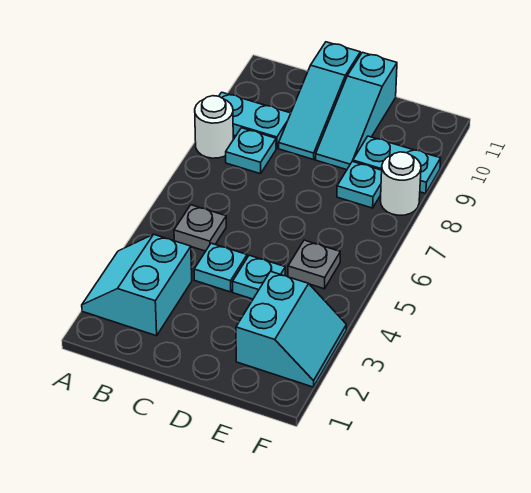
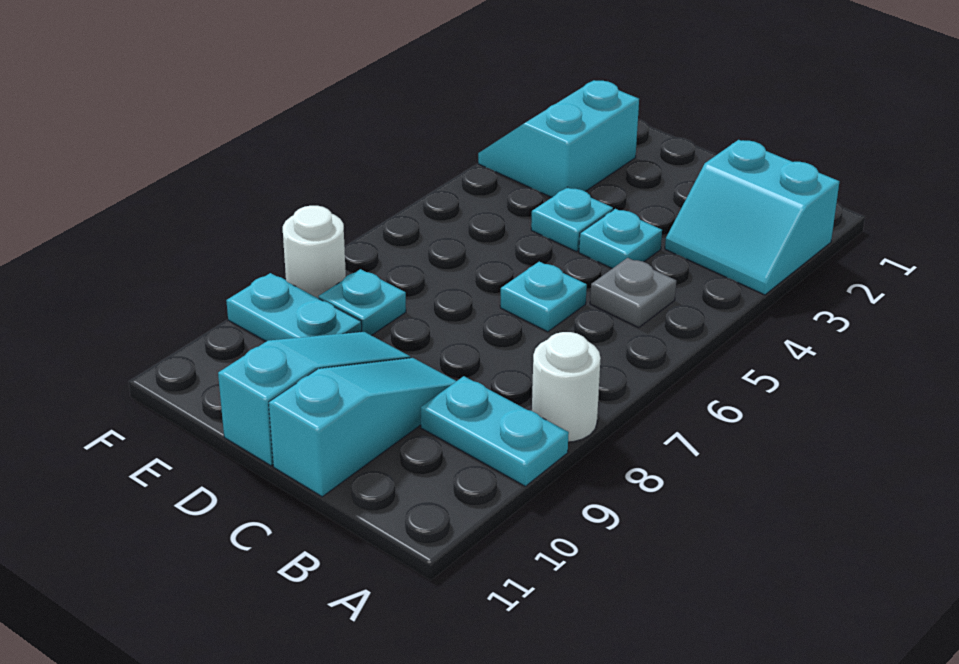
cyan 2x2 slope [82,234,192,336] -> cyan 2x2 slope turned to [665,140,839,295]
cyan 1x1 plate [226,128,276,174] -> cyan 1x1 plate moved to [500,262,587,332]
grey 1x1 plate [288,240,340,289] -> none

